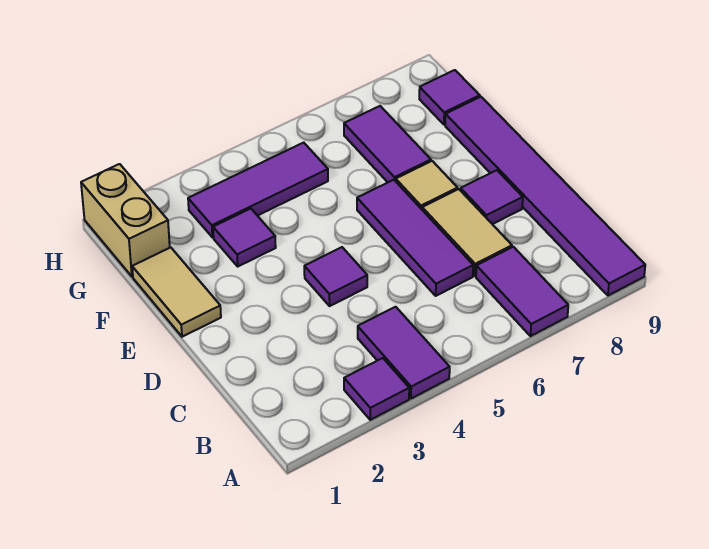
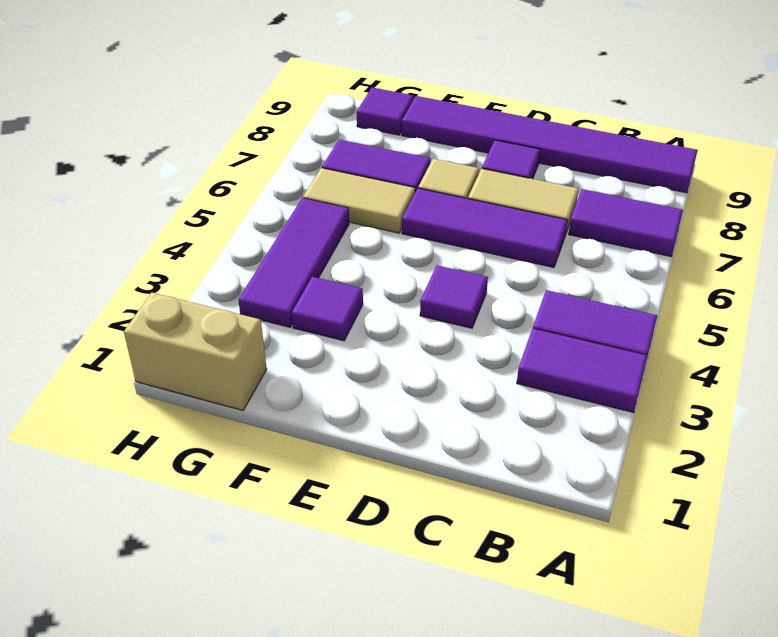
purple 1x1 tile [344,358,409,420] -> purple 1x2 tile [517,329,648,413]
tan 1x2 tile [132,247,221,337] -> tan 1x2 tile moved to [303,168,415,233]

